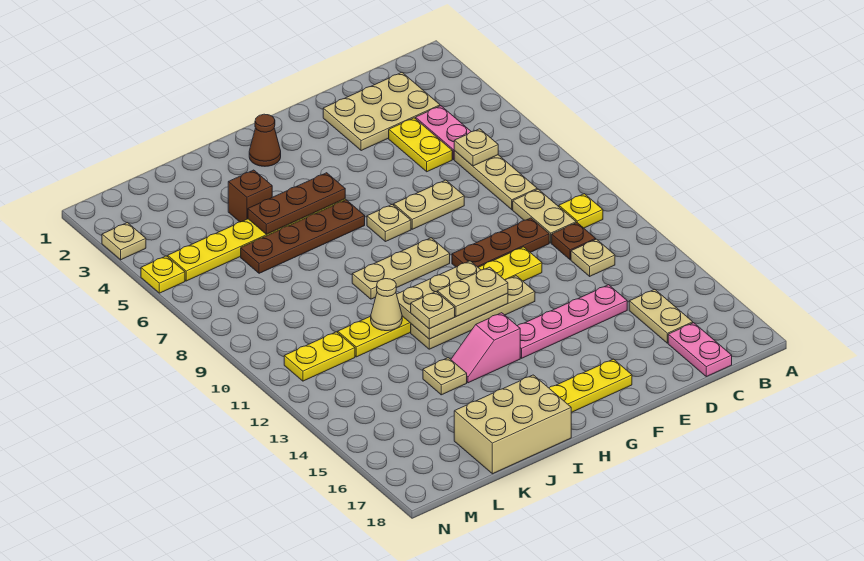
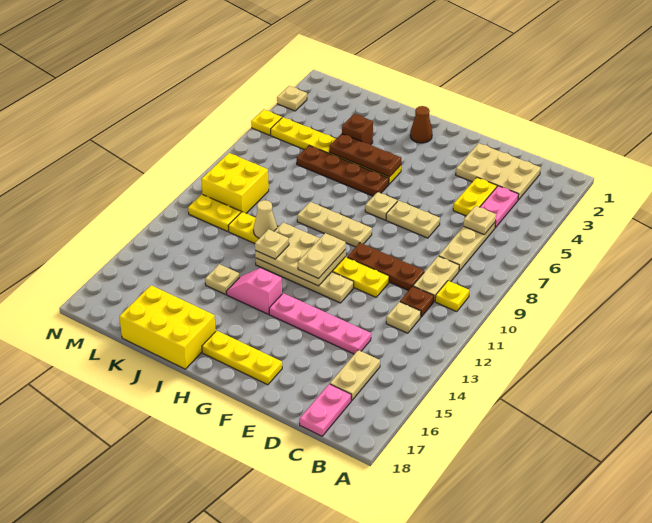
tan 1x2 plate [437,267,508,317] -> tan 1x2 plate turned to [298,233,346,279]
tan 2x3 brick [454,375,571,474] -> yellow 2x3 brick [119,285,216,369]
none -> yellow 2x2 brick [201,153,269,213]

